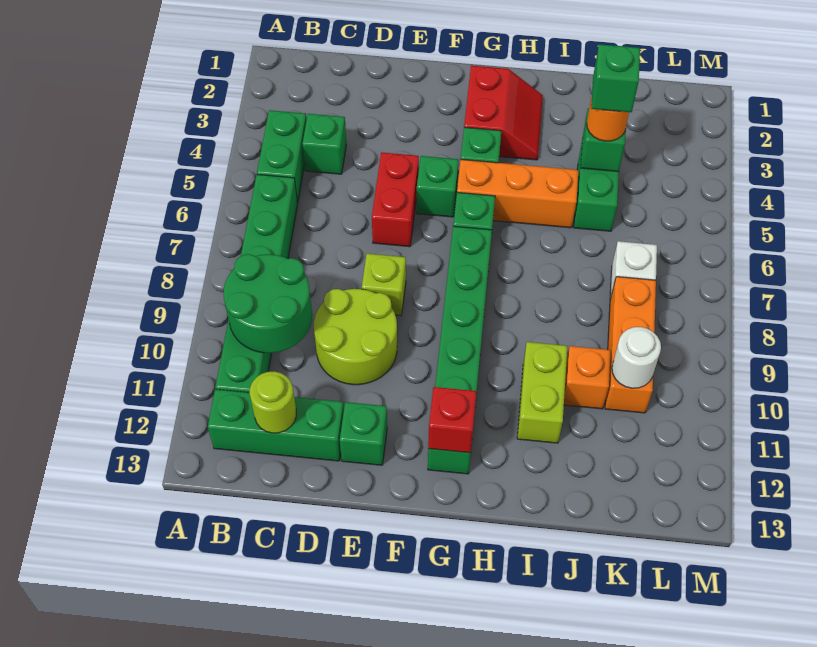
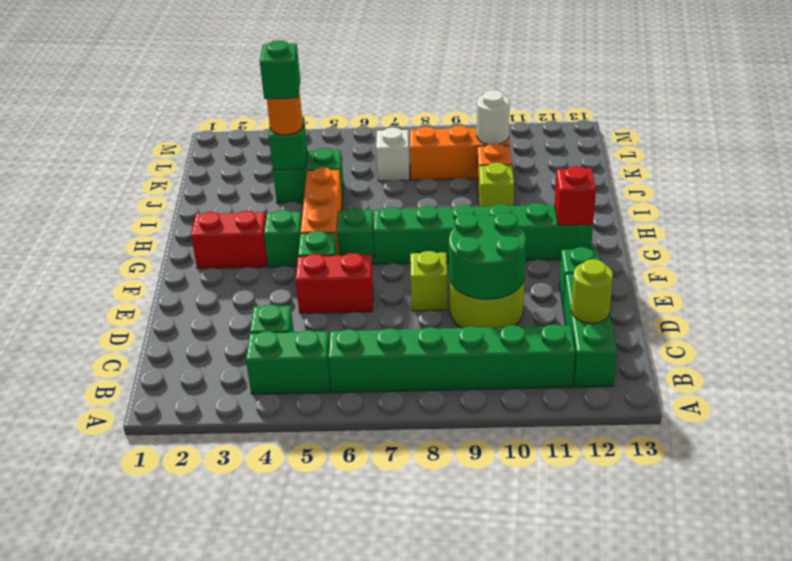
green 2x2 round brick [223,254,312,353] -> green 2x2 round brick moved to [449,212,526,299]
lime 1x2 brick [517,342,567,443] -> lime 1x1 brick [479,163,514,207]

